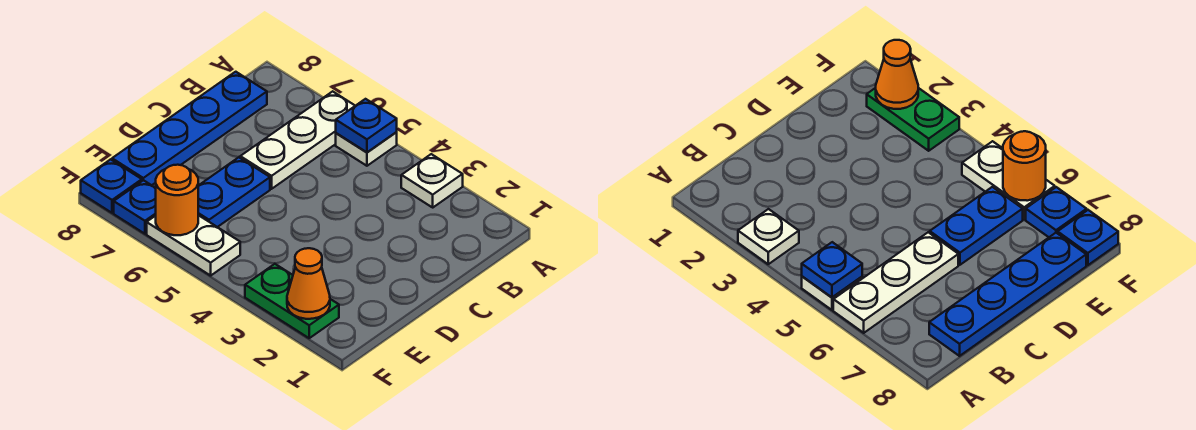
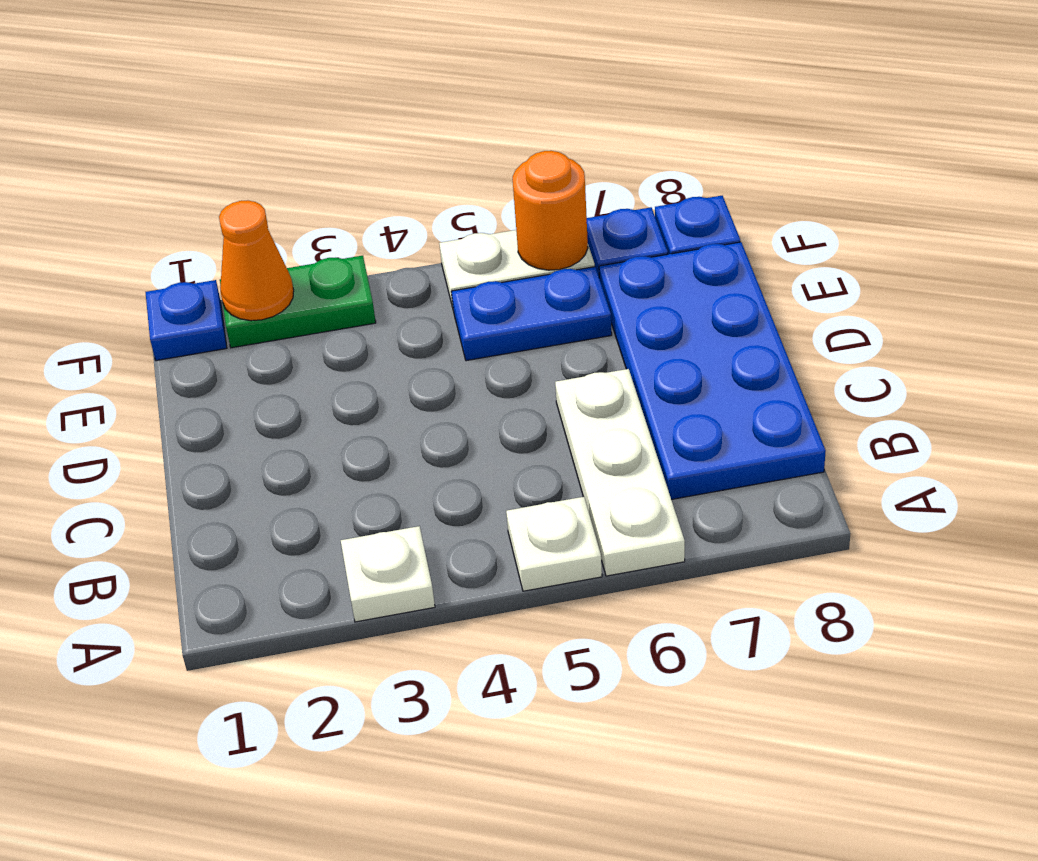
blue 1x1 plate [336,99,397,152] -> blue 1x1 plate moved to [146,280,227,361]
blue 1x4 plate [112,72,267,185] -> blue 2x4 plate [599,242,826,500]
blue 1x2 plate [198,157,270,227] -> blue 1x2 plate turned to [451,267,612,361]

